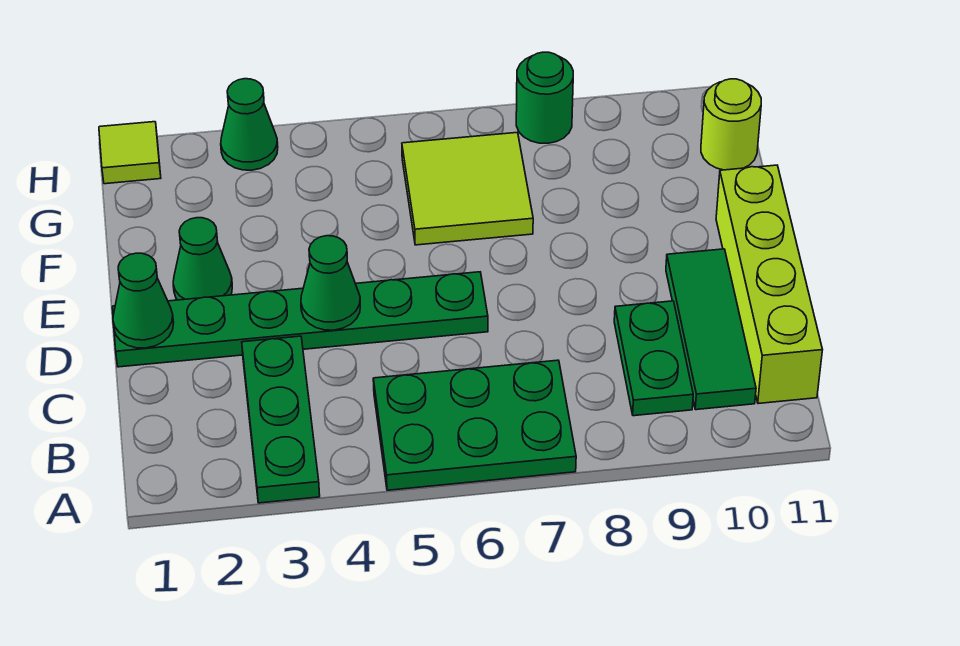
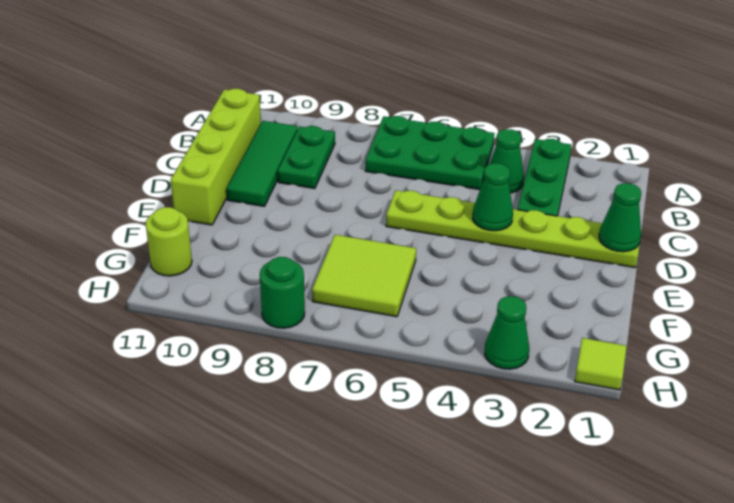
green 1x6 plate [112,272,488,367] -> lime 1x6 plate [386,190,640,267]
green 1x1 cone [173,218,232,300] -> green 1x1 cone moved to [489,129,524,193]

